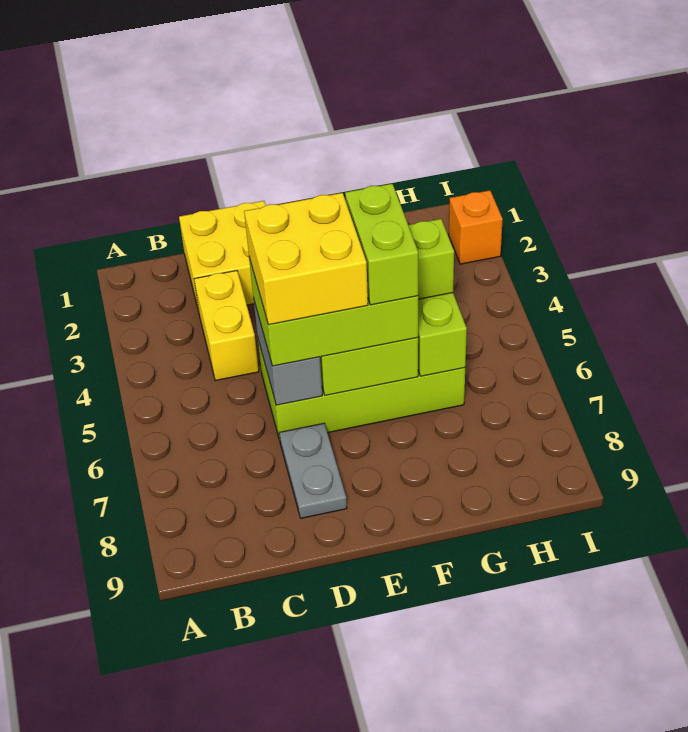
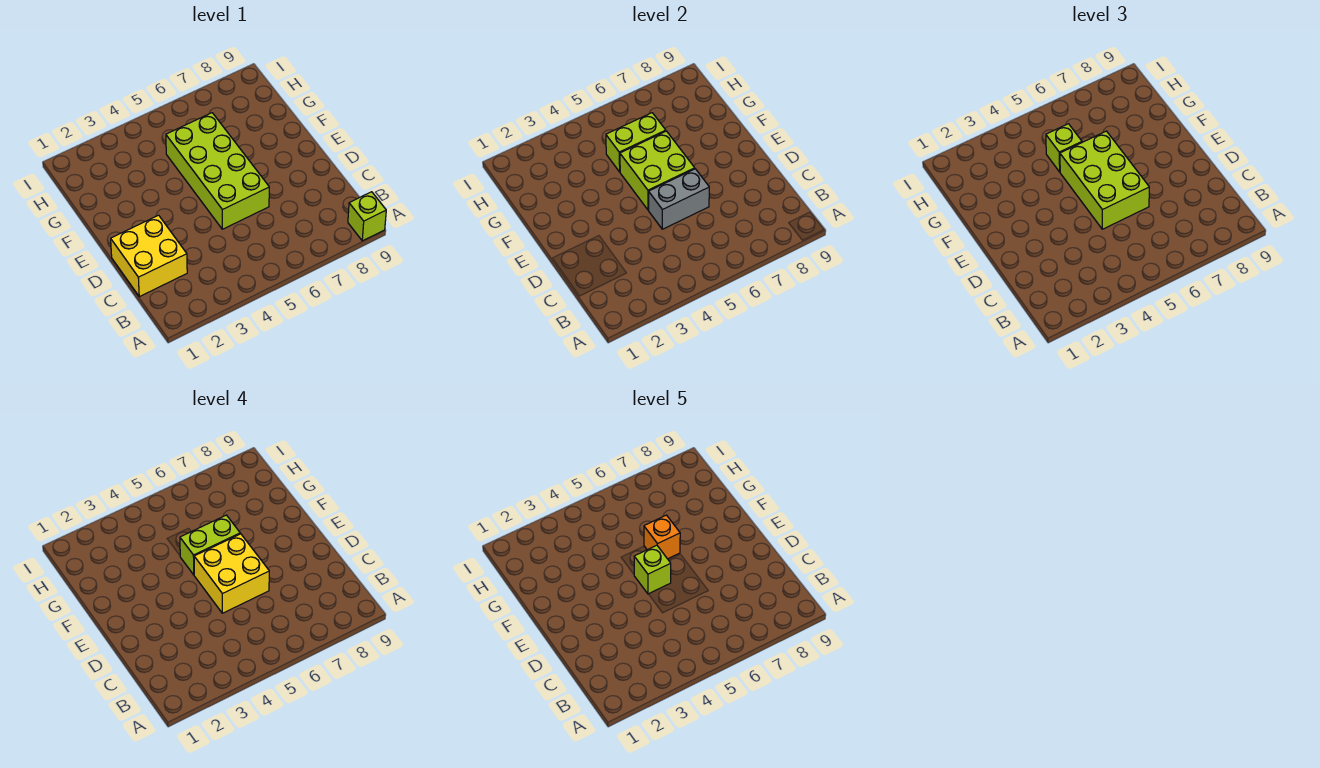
none -> lime 1x1 brick [348,192,386,241]
yellow 1x2 brick [194,271,259,381] -> none
grey 1x2 plate [279,423,347,518] -> none
none -> lime 1x1 brick [634,545,671,594]
orange 1x1 brick [449,190,503,264] -> orange 1x1 brick moved to [644,515,680,559]

